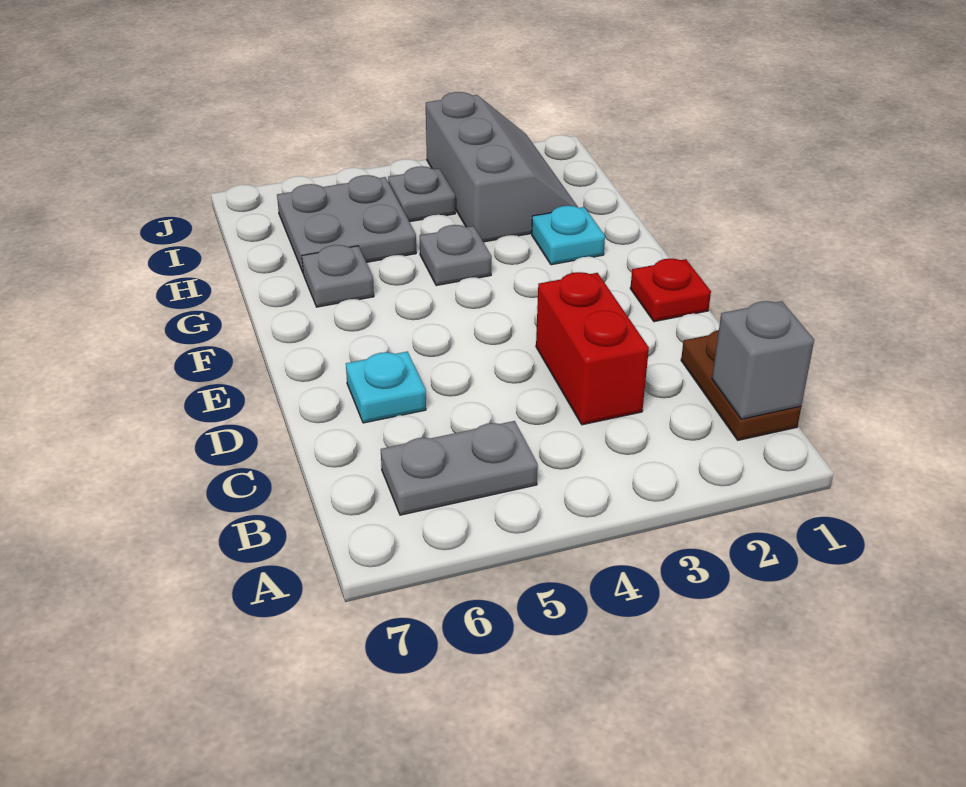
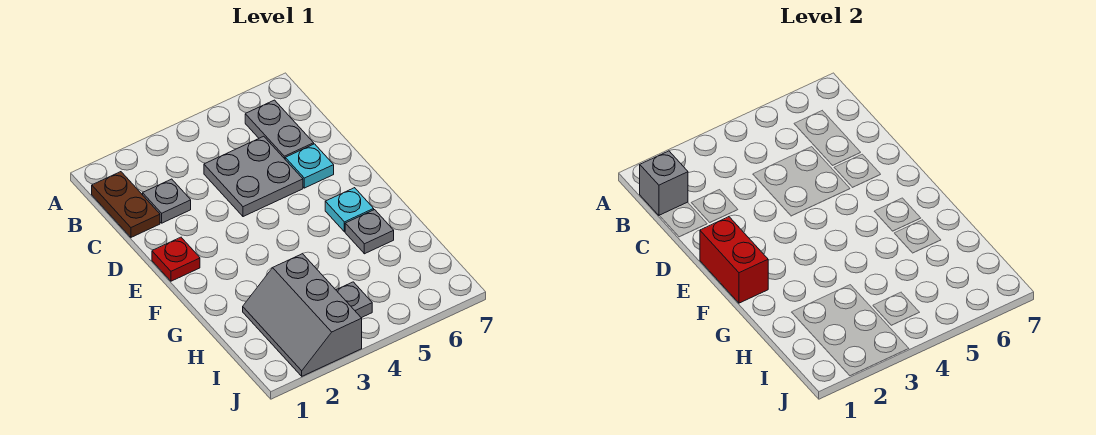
grey 1x2 plate [381,421,538,515] -> grey 1x2 plate turned to [245,100,314,159]
red 1x2 brick [536,272,649,425] -> red 1x2 brick moved to [700,217,768,303]
cyan 1x1 plate [532,206,605,265] -> cyan 1x1 plate moved to [325,188,374,232]
grey 1x1 plate [419,225,492,286] -> grey 1x1 plate moved to [143,179,191,223]
grey 2x2 plate [277,175,416,272] -> grey 2x2 plate moved to [204,136,303,217]

